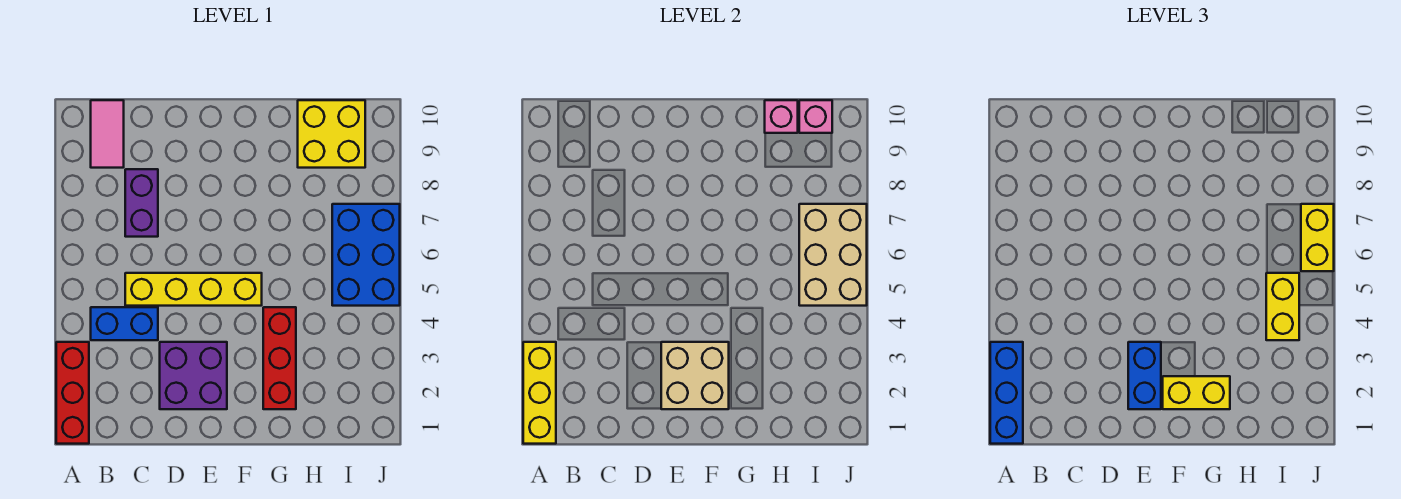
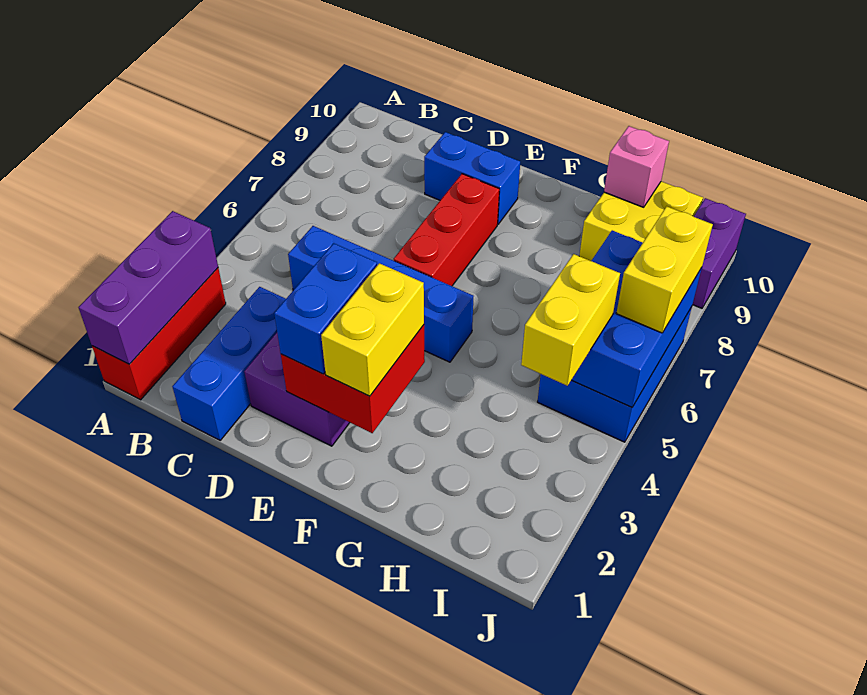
yellow 1x3 brick [523,342,556,444] -> purple 1x3 brick [79,211,218,364]
blue 1x3 brick [990,342,1023,444] -> blue 1x3 brick moved to [172,287,286,440]
blue 1x2 brick [91,307,158,340] -> blue 1x2 brick moved to [424,132,520,224]
pink 1x2 tile [91,100,124,168] -> none
yellow 1x4 brick [125,273,262,306] -> blue 1x4 brick [288,226,474,362]
purple 1x2 brick [125,169,158,237] -> purple 1x2 brick moved to [693,198,746,308]
tan 2x2 brick [661,342,729,409] -> red 2x2 brick [281,325,425,433]
yellow 1x2 brick [1163,376,1230,409] -> yellow 1x2 brick turned to [321,263,424,396]
red 1x3 brick [263,307,296,409] -> red 1x3 brick moved to [394,174,499,286]
tan 2x3 brick [799,204,867,306] -> blue 2x3 brick [572,230,702,407]
pink 1x1 brick [799,100,832,133] -> none

